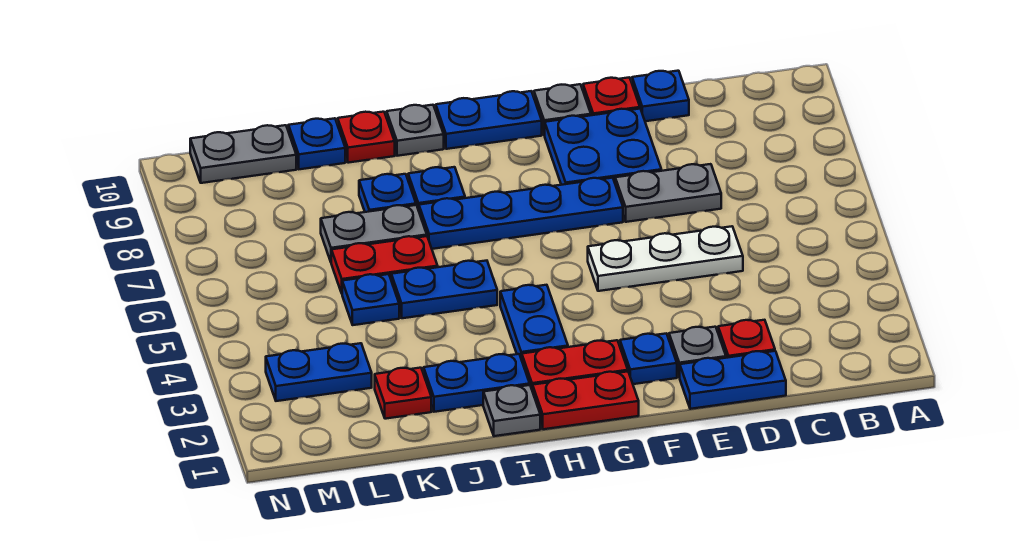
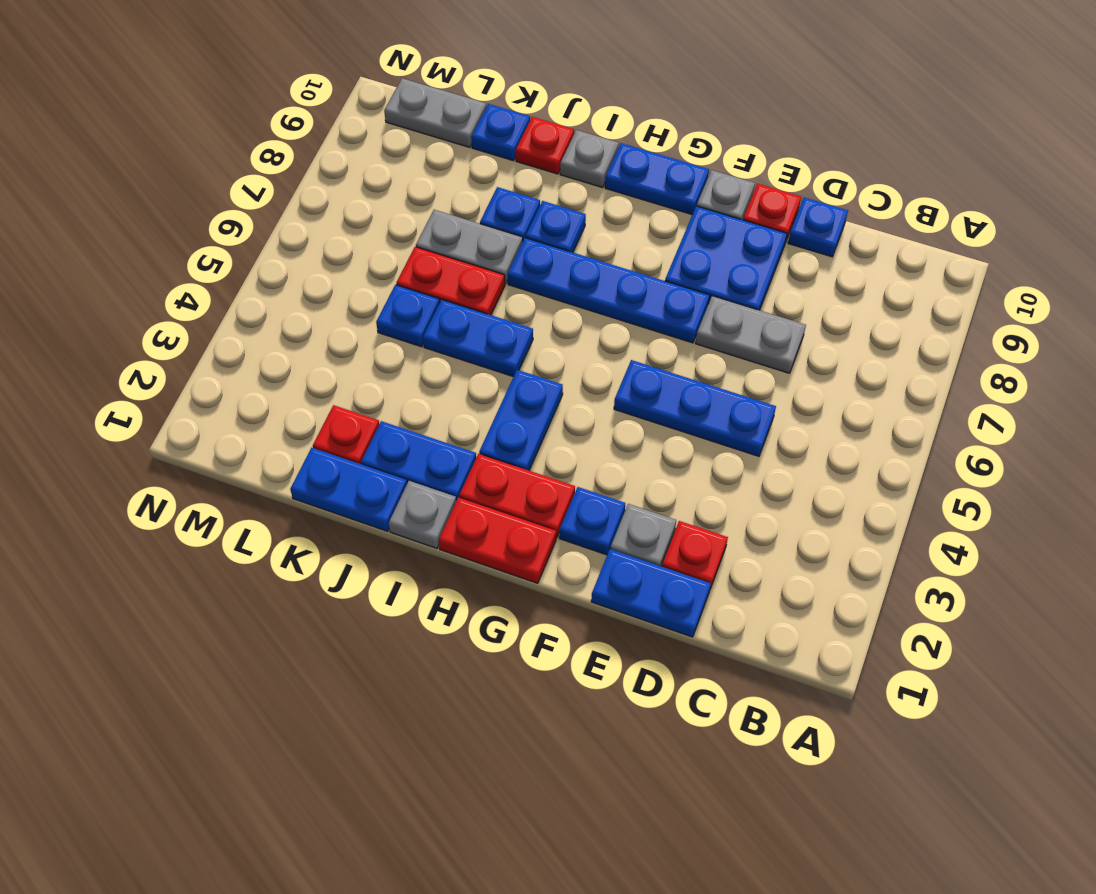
white 1x3 plate [588,226,743,291] -> blue 1x3 plate [614,360,776,456]
blue 1x2 plate [266,343,372,401] -> blue 1x2 plate moved to [290,448,407,531]

